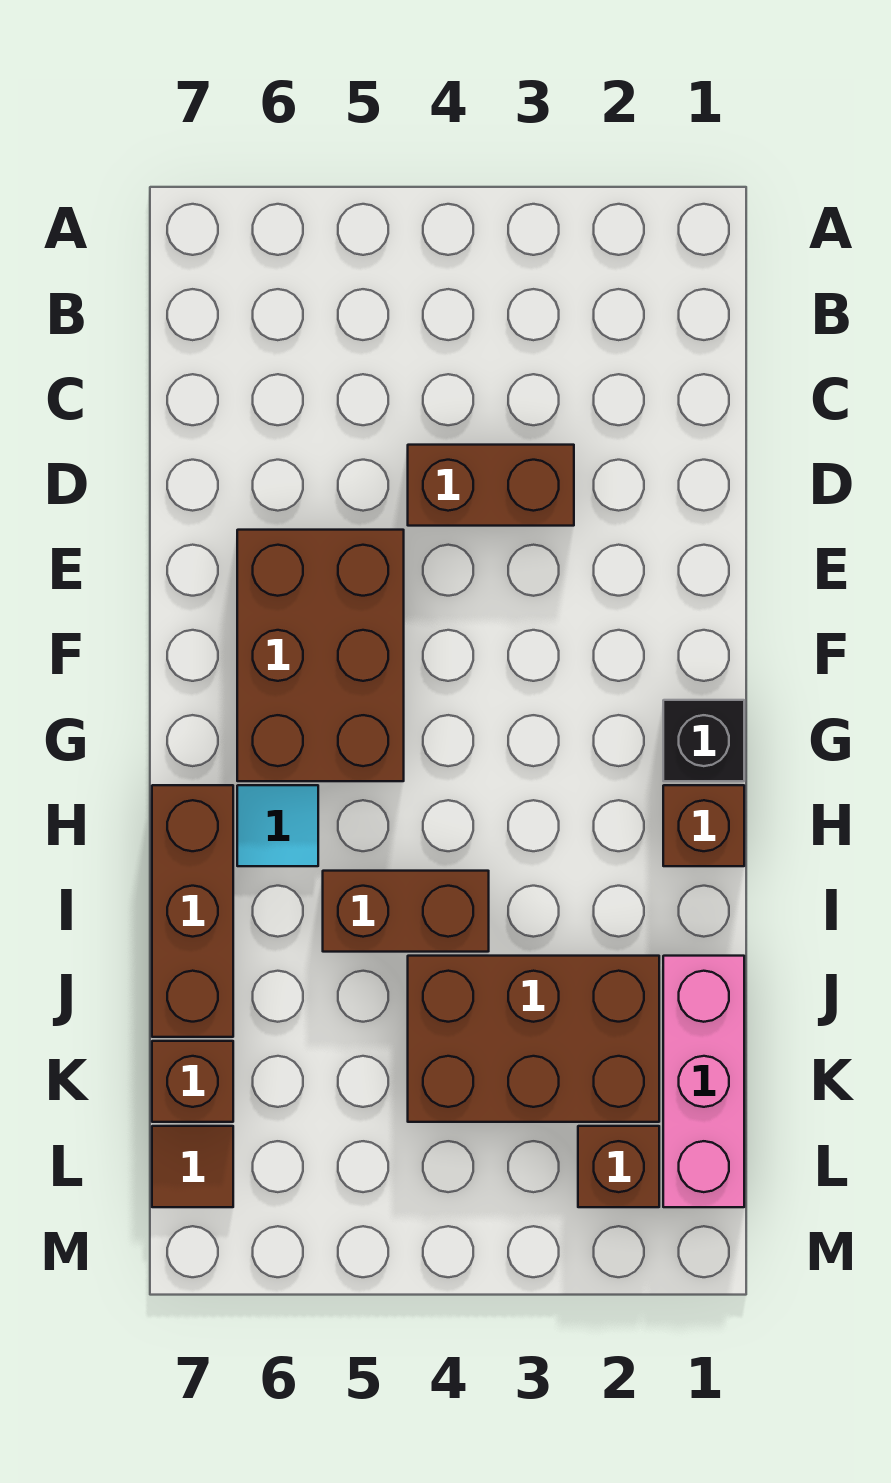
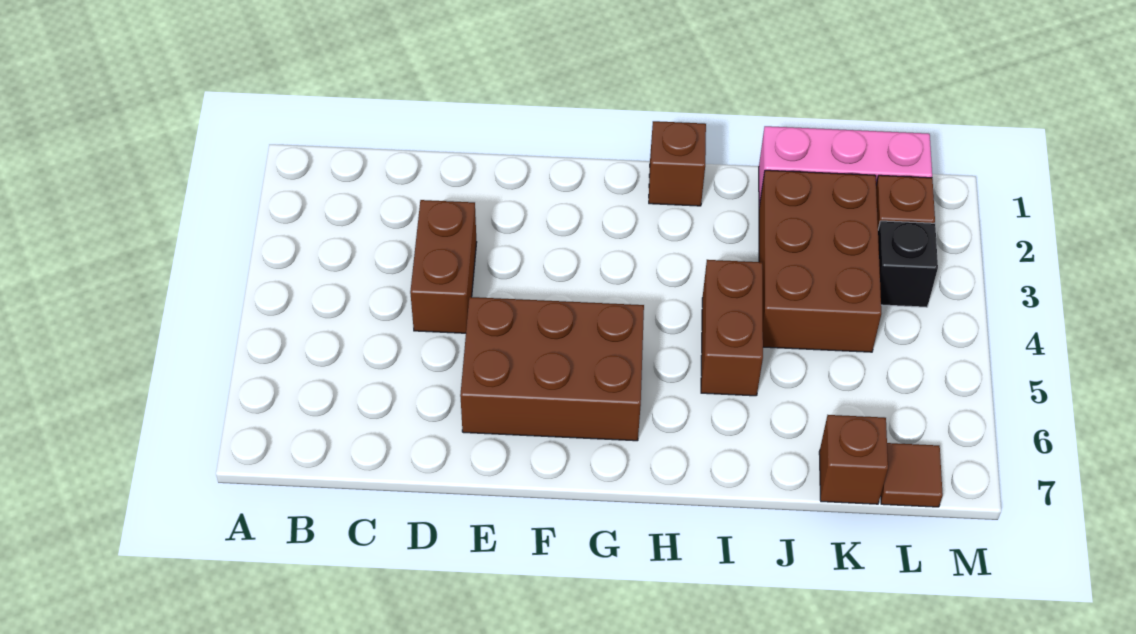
black 1x1 brick [663,700,744,781] -> black 1x1 brick moved to [878,221,938,307]
cyan 1x1 tile [237,785,318,866] -> none
brown 1x3 brick [152,785,233,1037] -> none

